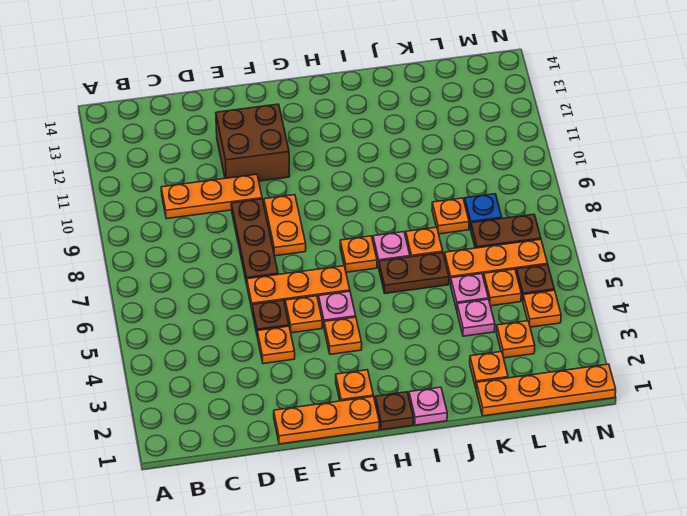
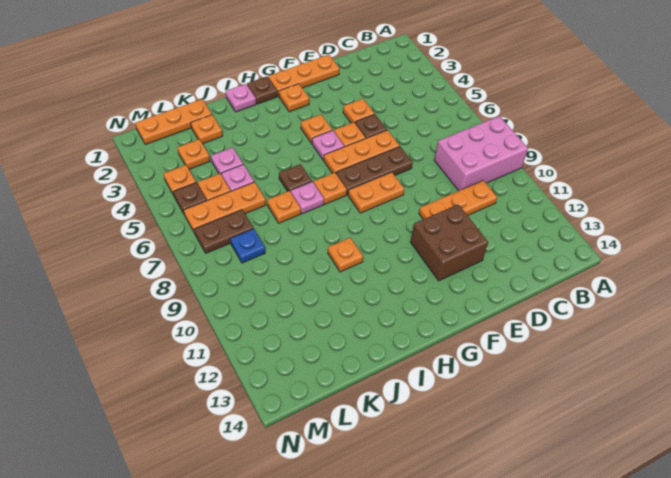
none -> pink 2x3 brick [434,116,528,191]
brown 1x3 plate [231,199,278,284] -> brown 1x3 plate turned to [336,147,413,195]
orange 1x2 plate [264,195,306,256] -> orange 1x2 plate turned to [348,172,404,213]
brown 1x2 plate [379,253,449,293] -> brown 1x1 plate [279,164,312,192]
orange 1x4 plate [476,364,616,416] -> orange 1x3 plate [135,99,212,145]
orange 1x1 plate [432,198,469,234] -> orange 1x1 plate moved to [328,238,363,272]

